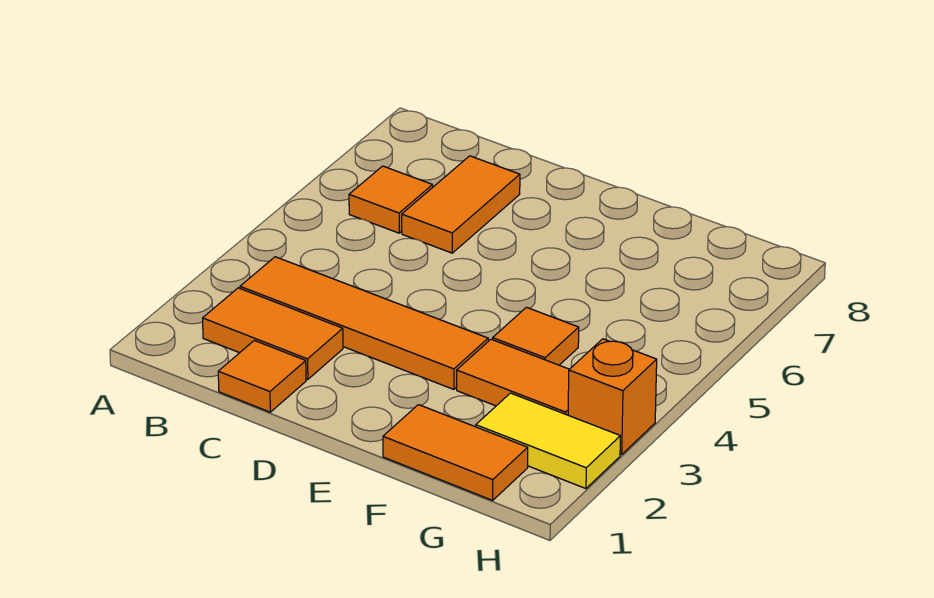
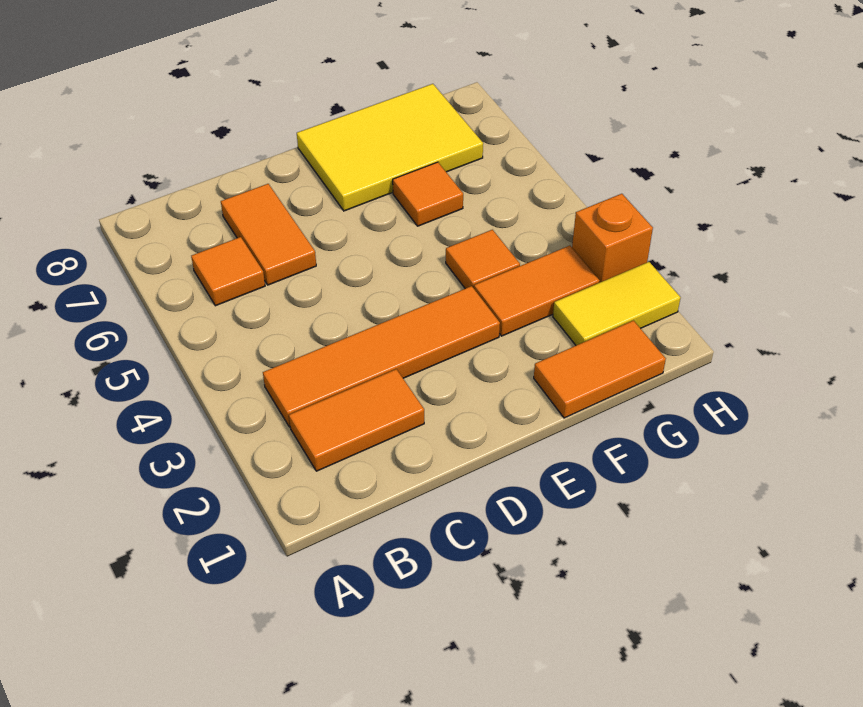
orange 1x1 tile [218,340,306,412] -> orange 1x1 tile moved to [393,162,463,226]
none -> yellow 2x3 tile [297,84,483,211]

